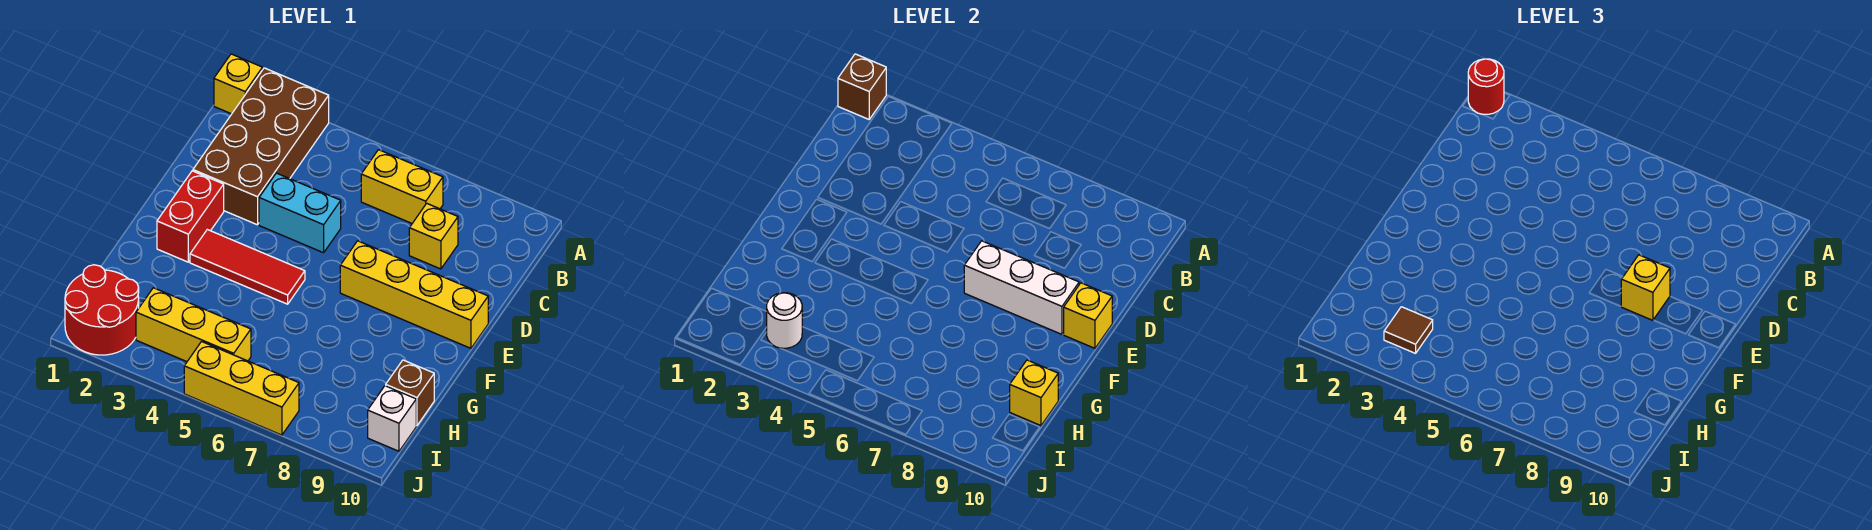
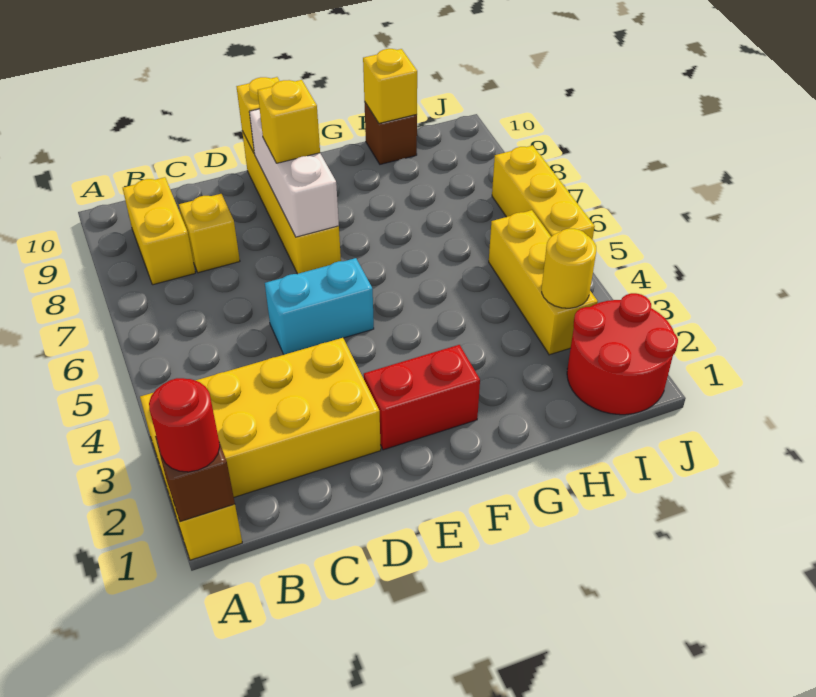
brown 2x4 brick [193,68,329,225] -> yellow 2x4 brick [140,338,381,512]
yellow 1x2 brick [361,150,443,223] -> yellow 1x2 brick moved to [123,177,195,285]
cyan 1x2 brick [259,173,341,253] -> cyan 1x2 brick turned to [265,258,374,355]
red 1x3 tile [190,230,305,304] -> none
white 1x1 round brick [767,293,802,348] -> yellow 1x1 round brick [542,229,596,308]
brown 1x1 tile [1384,307,1433,353] -> none
white 1x1 brick [368,386,416,451] -> none

